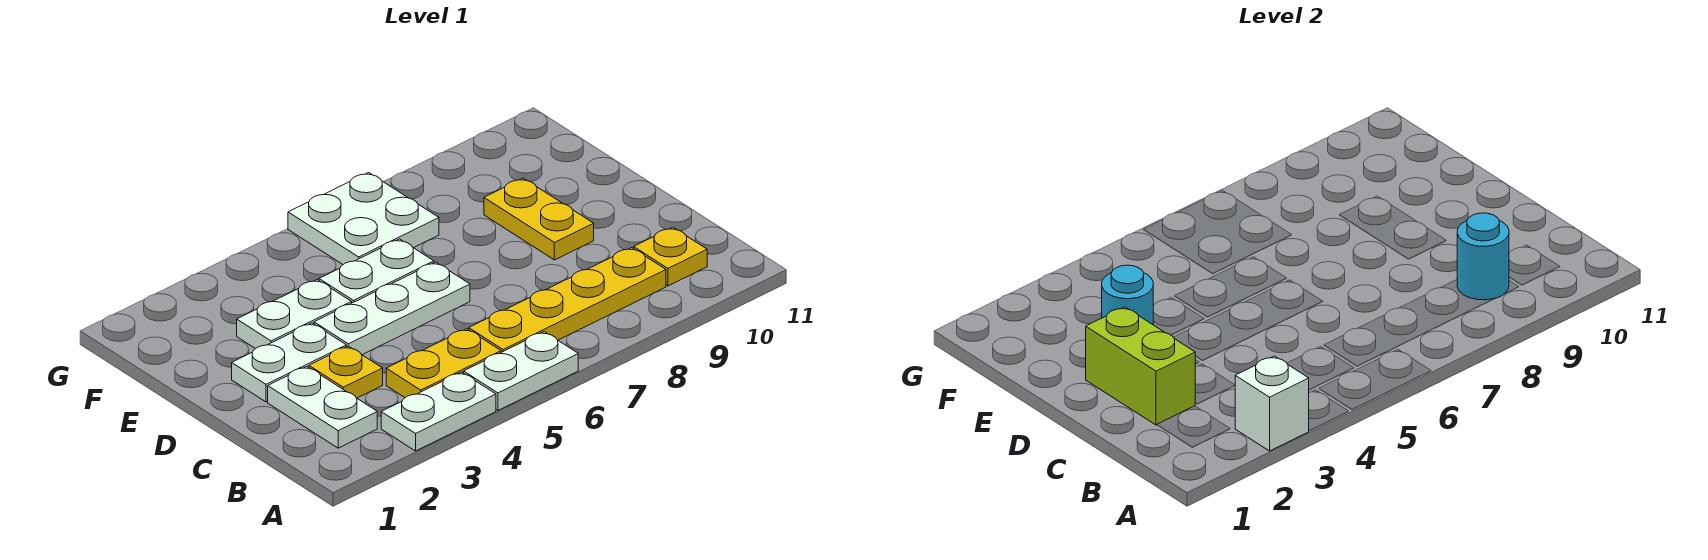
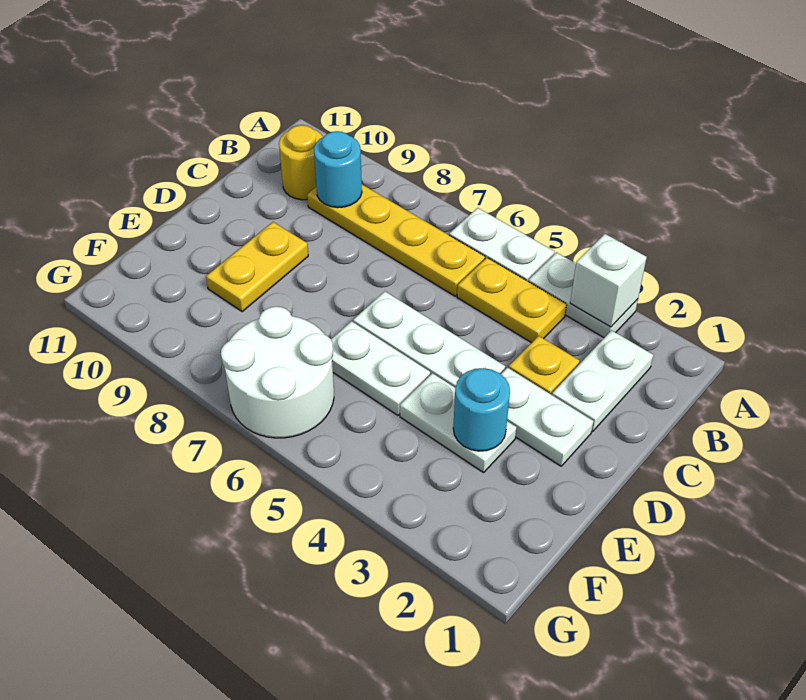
yellow 1x1 plate [634,227,707,286] -> yellow 1x1 round brick [279,125,323,200]
lime 1x2 brick [1086,307,1195,425] -> none
white 2x2 plate [288,173,439,264] -> white 2x2 round brick [221,307,334,438]

